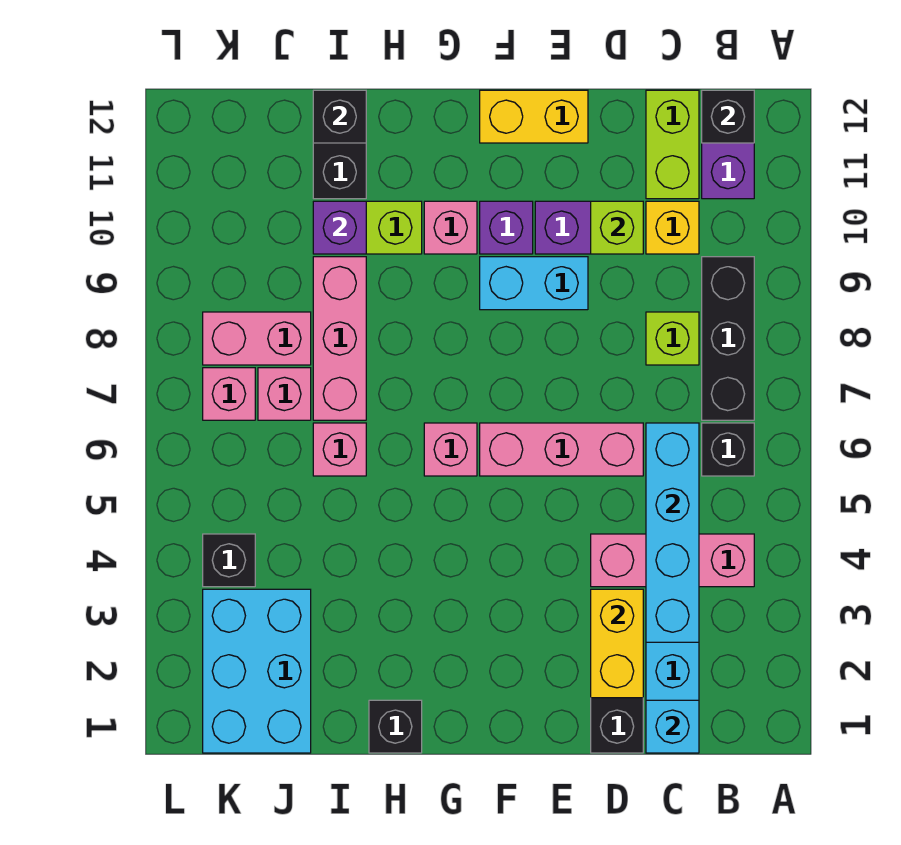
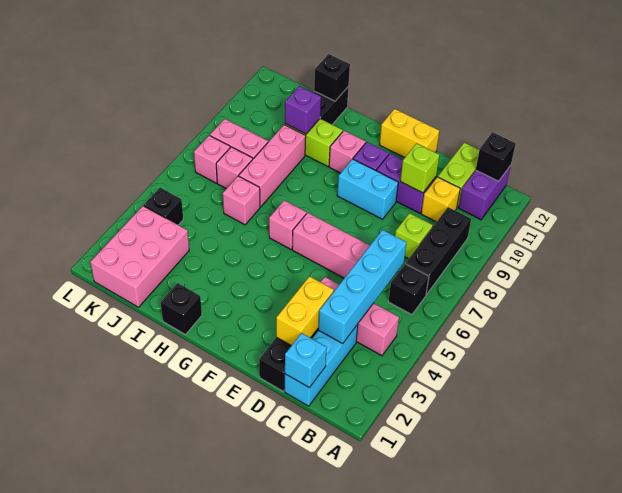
cyan 2x3 brick [203,589,311,753] -> pink 2x3 brick [90,206,189,307]

